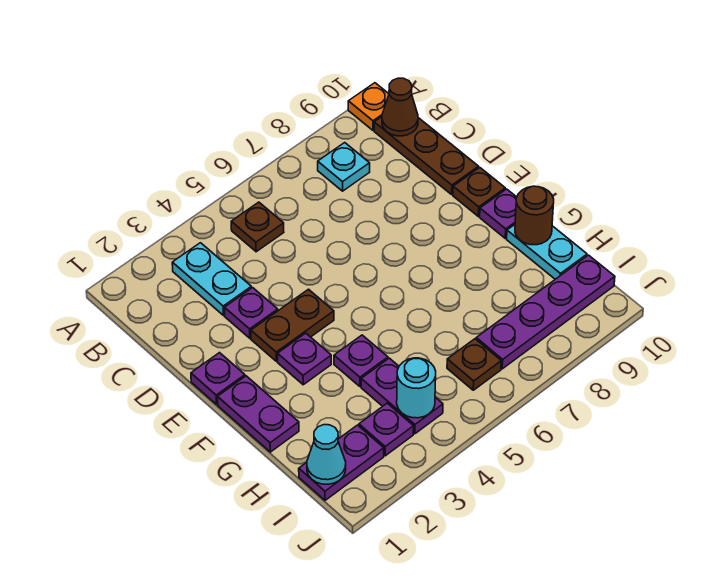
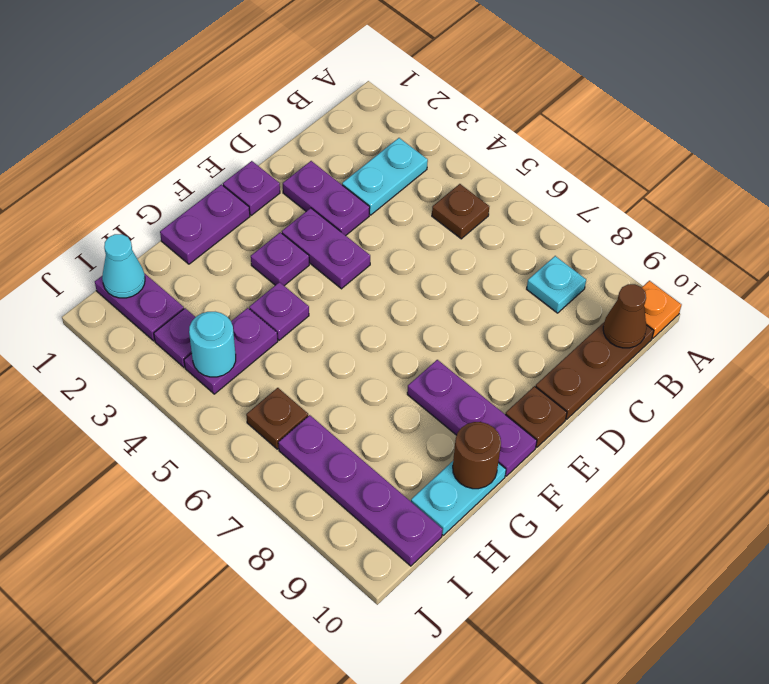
purple 1x1 plate [225,288,278,338] -> purple 1x2 plate [283,161,370,235]
brown 1x2 plate [251,289,334,361] -> purple 1x2 plate [282,208,370,289]
purple 1x1 plate [480,189,517,238] -> purple 1x3 plate [407,360,537,476]

